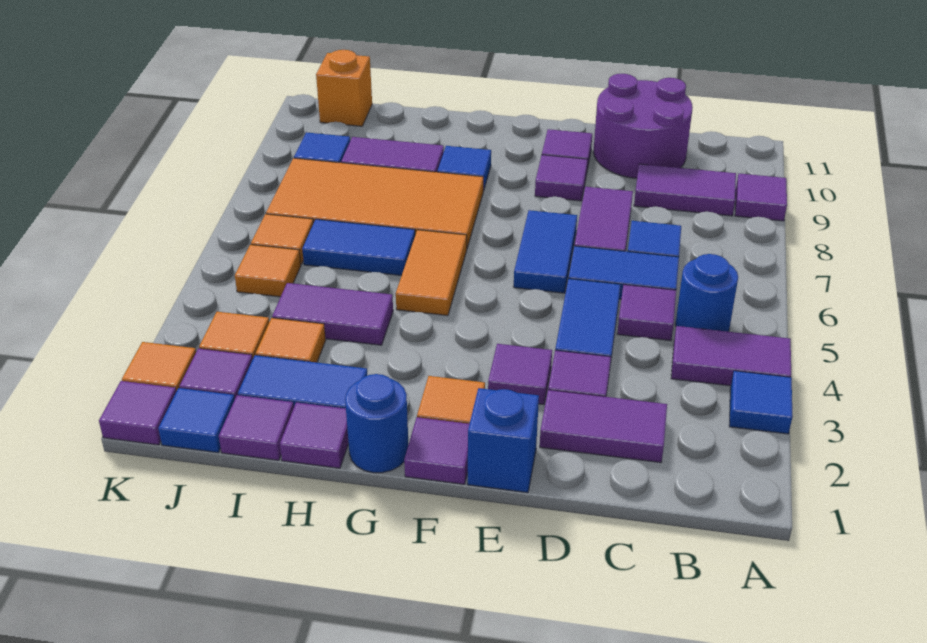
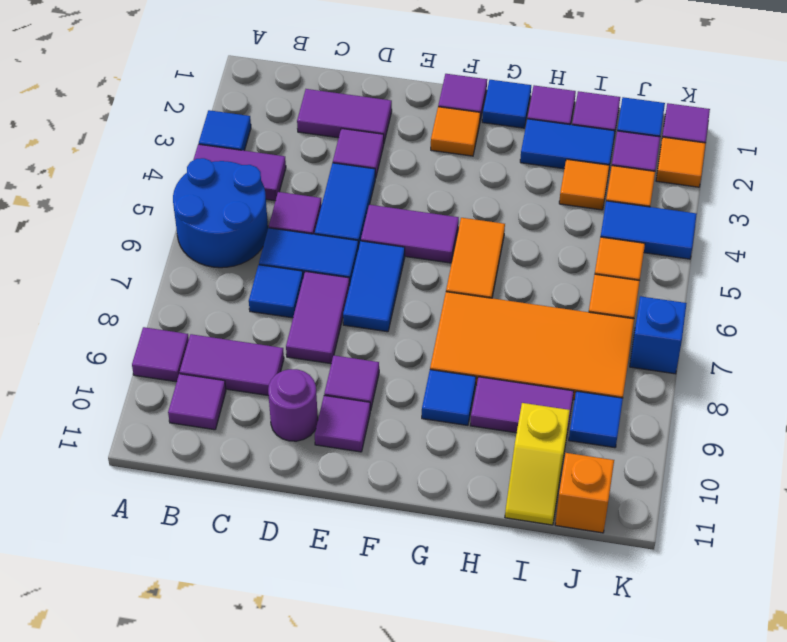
blue 1x1 round brick [675,254,738,332] -> blue 2x2 round brick [173,158,268,268]
purple 2x2 round brick [594,74,693,178] -> purple 1x1 round brick [268,369,318,441]
blue 1x1 brick [468,388,539,493] -> blue 1x1 brick moved to [630,296,687,374]
purple 1x1 tile [488,344,552,405] -> purple 1x1 tile moved to [168,374,226,430]
blue 1x1 round brick [345,374,409,473] -> blue 1x1 tile [482,80,531,128]
purple 1x2 tile [272,283,393,345] -> purple 1x2 tile moved to [361,205,459,263]
blue 1x2 tile [302,219,415,276] -> blue 1x2 tile moved to [601,201,697,259]
none -> yellow 1x2 slope [505,403,570,525]

